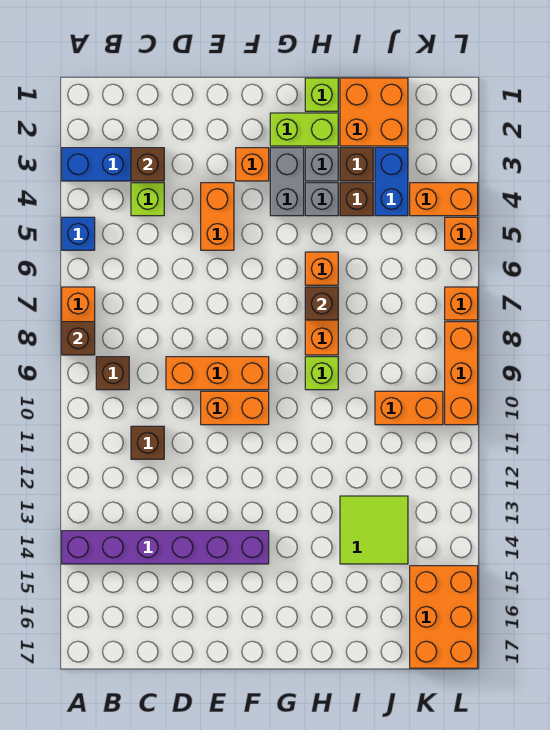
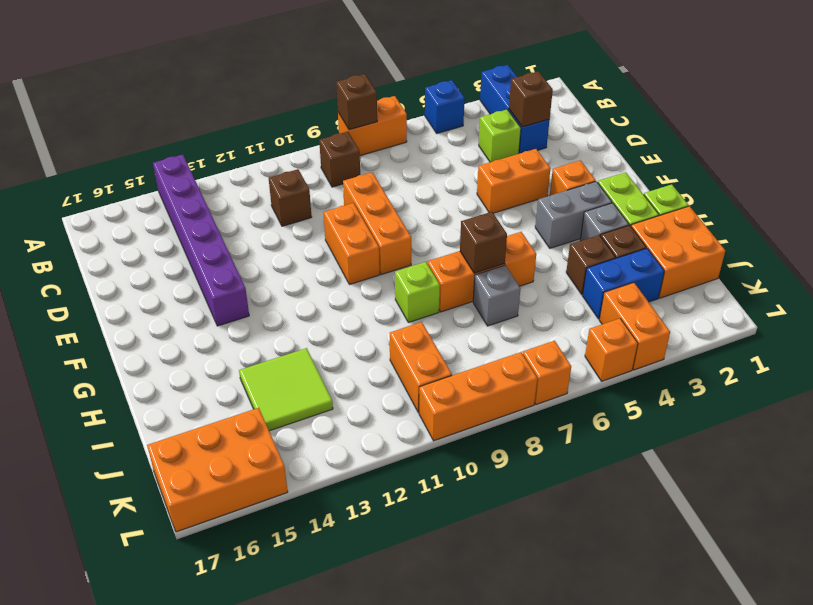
grey 1x1 brick [305,183,338,216] -> grey 1x1 brick moved to [473,265,521,326]

